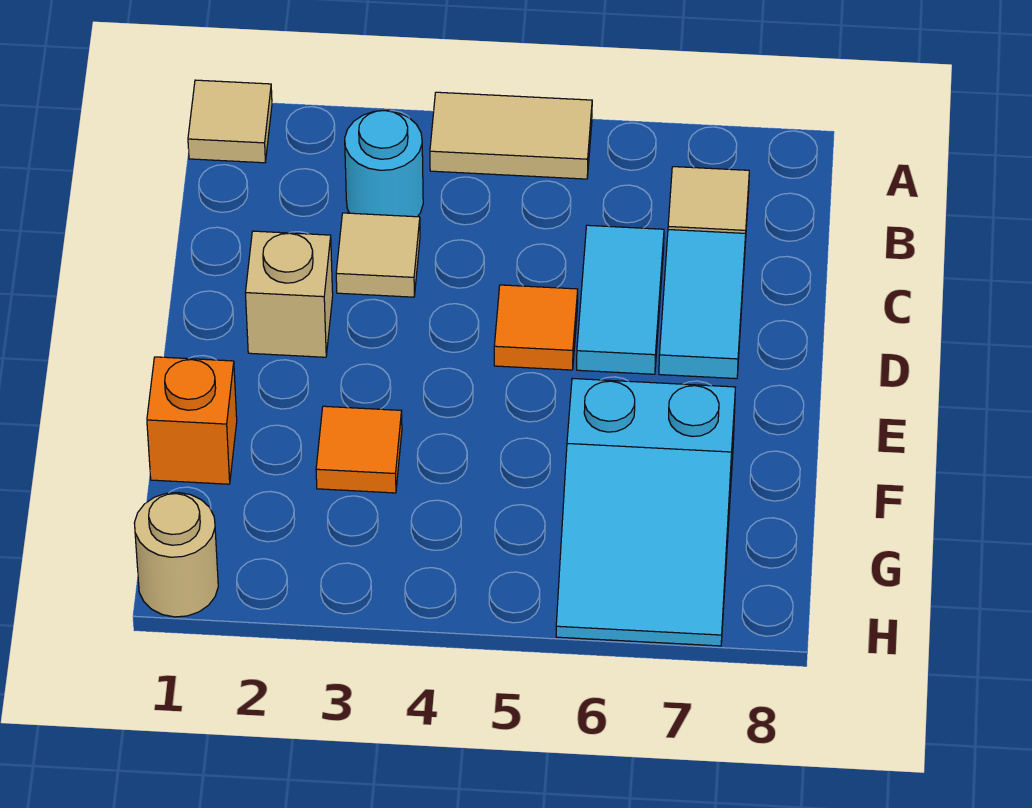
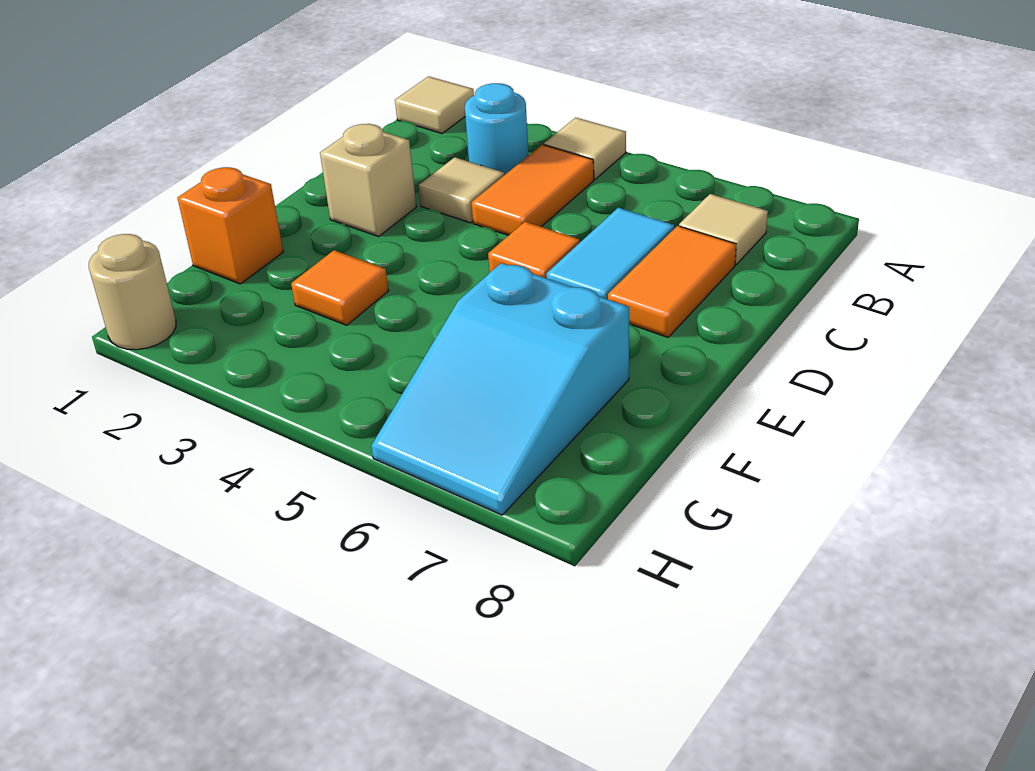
tan 1x2 tile [430,92,592,179] -> tan 1x1 tile [544,118,626,179]
none -> orange 1x2 tile [472,145,594,235]
cyan 1x2 tile [659,230,746,379] -> orange 1x2 tile [608,226,736,337]

